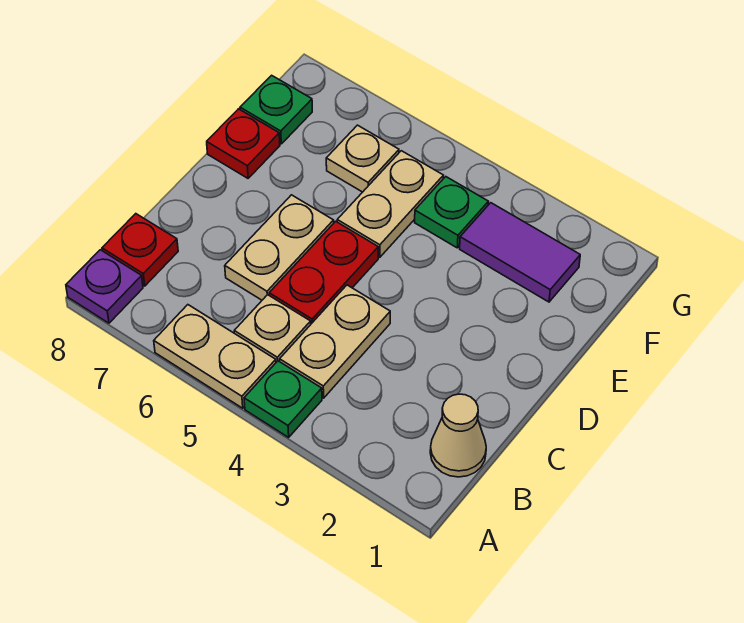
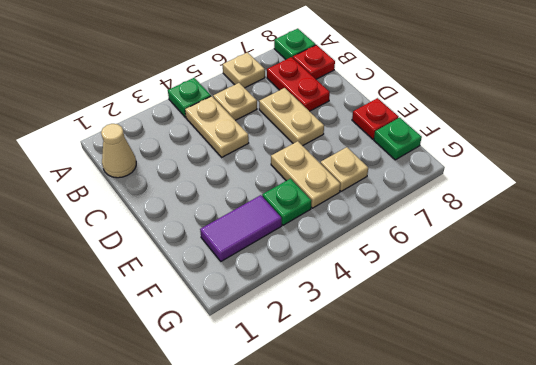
tan 1x2 plate [154,305,276,408] -> tan 1x1 plate [223,52,265,88]
purple 1x1 plate [66,250,143,323] -> green 1x1 plate [274,29,316,59]
red 1x2 plate [269,221,378,324] -> red 1x2 plate moved to [267,57,330,111]

